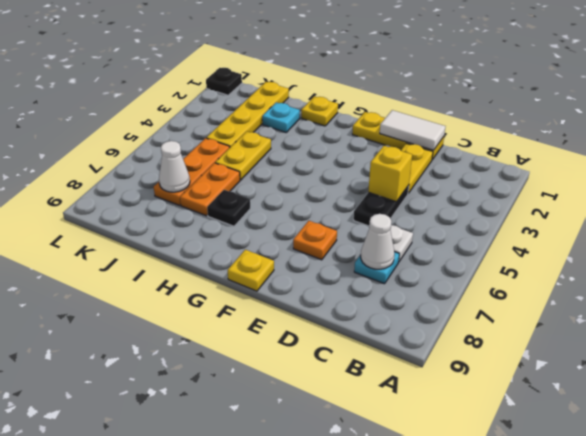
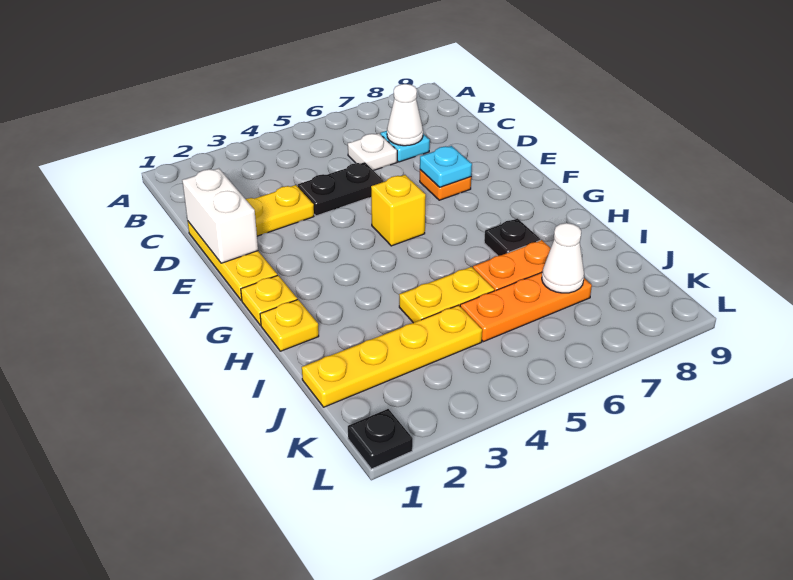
white 1x2 tile [380,110,446,150] -> white 1x2 brick [182,168,258,263]
yellow 1x1 brick [368,146,412,202] -> yellow 1x1 brick moved to [371,175,426,246]
yellow 1x1 plate [228,250,274,291] -> yellow 1x1 plate moved to [241,275,297,325]
cyan 1x1 plate [262,103,300,132] -> cyan 1x1 plate moved to [420,146,472,187]

